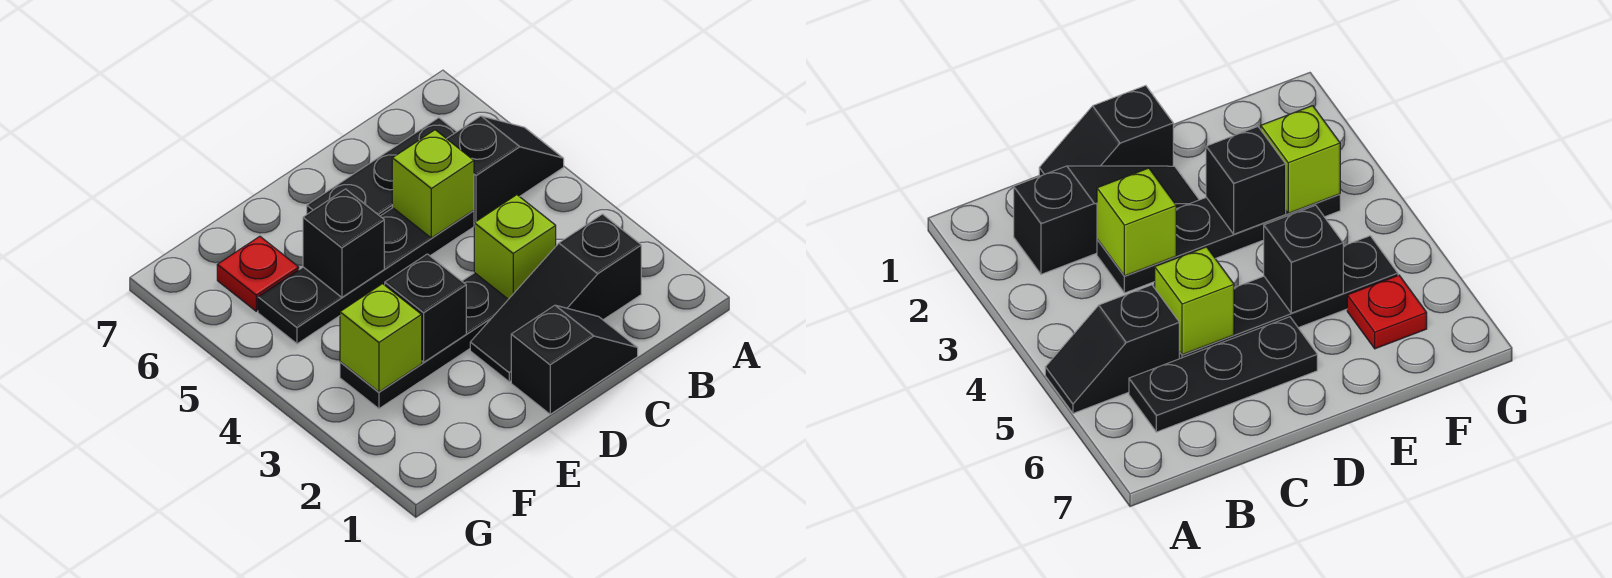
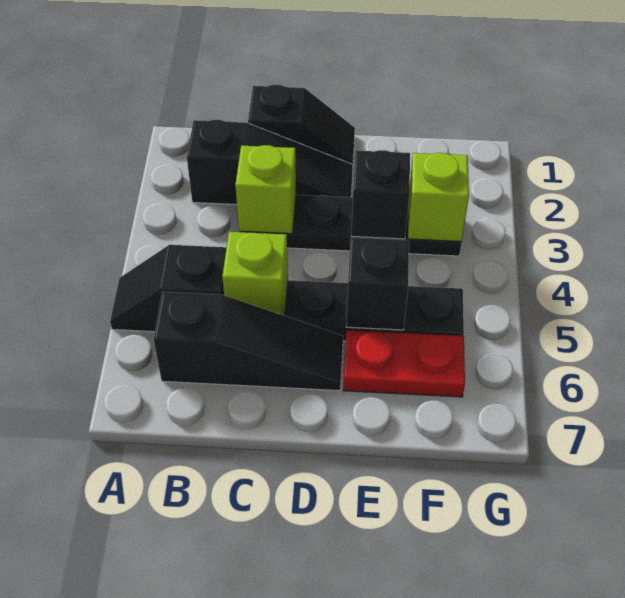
black 1x3 plate [307,118,457,216] -> black 1x3 slope [154,292,343,391]
black 1x2 slope [511,305,638,414] -> black 1x2 slope turned to [248,85,355,165]
red 1x1 plate [217,236,299,311] -> red 1x2 plate [343,330,465,397]

